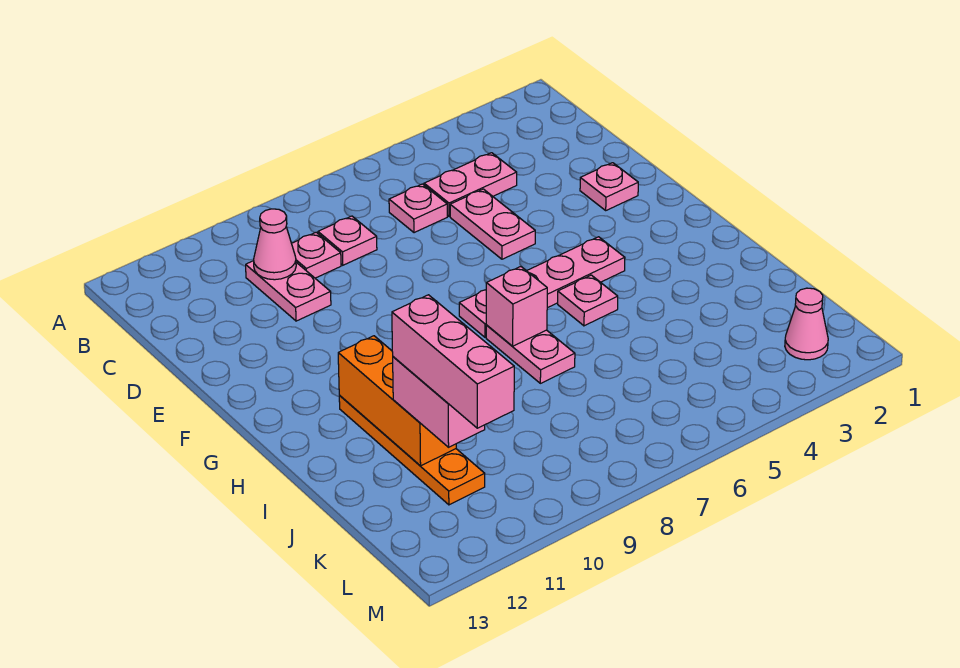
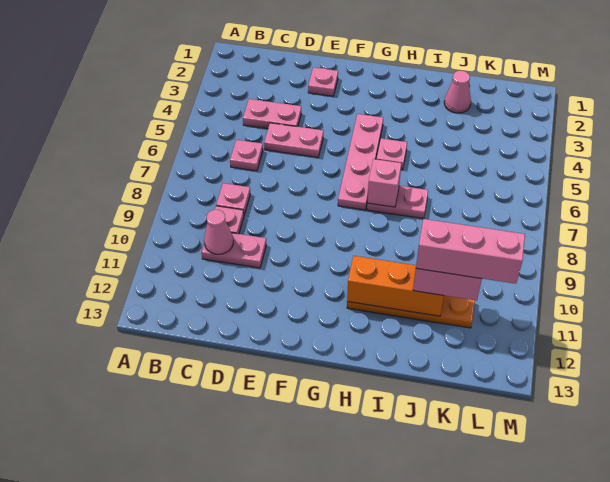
pink 1x2 plate [424,153,517,216] -> pink 1x2 plate turned to [243,99,301,129]
pink 1x1 cone [785,288,828,360] -> pink 1x1 cone moved to [444,71,471,113]

